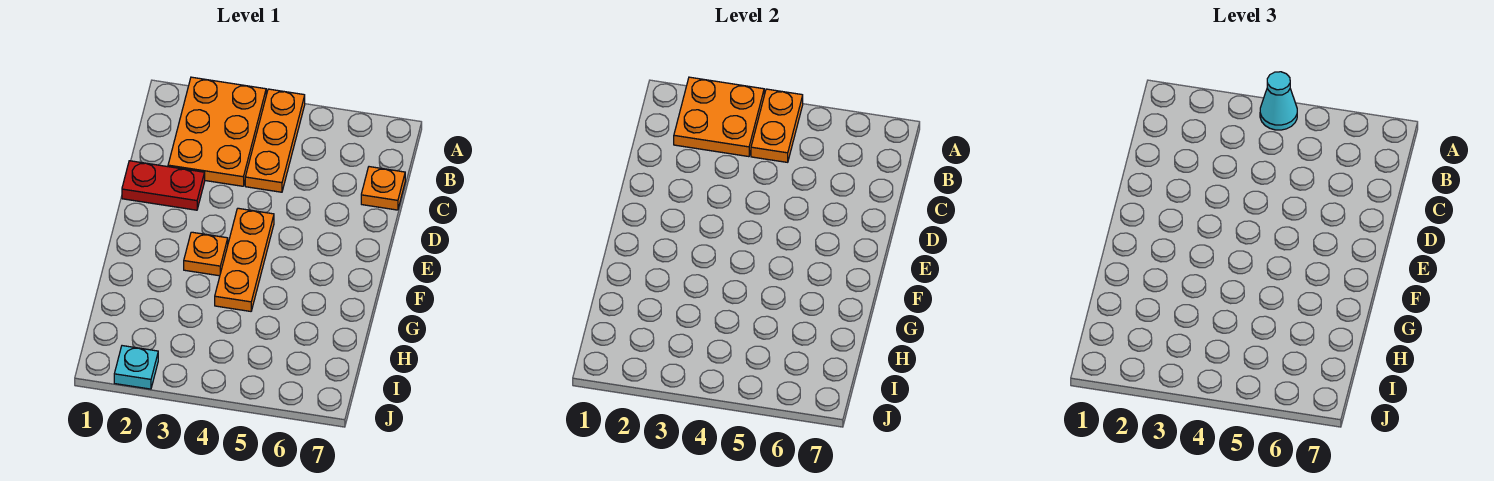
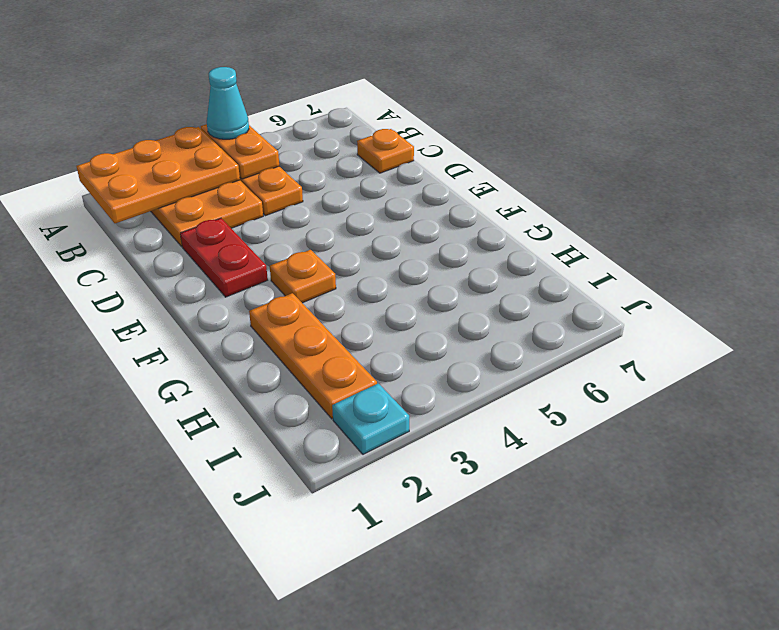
orange 2x2 plate [674,77,764,157] -> orange 2x3 plate [76,127,240,223]
red 1x2 plate [122,161,205,210] -> red 1x2 plate turned to [180,218,268,297]
orange 1x3 plate [215,208,274,311] -> orange 1x3 plate moved to [249,293,377,419]

